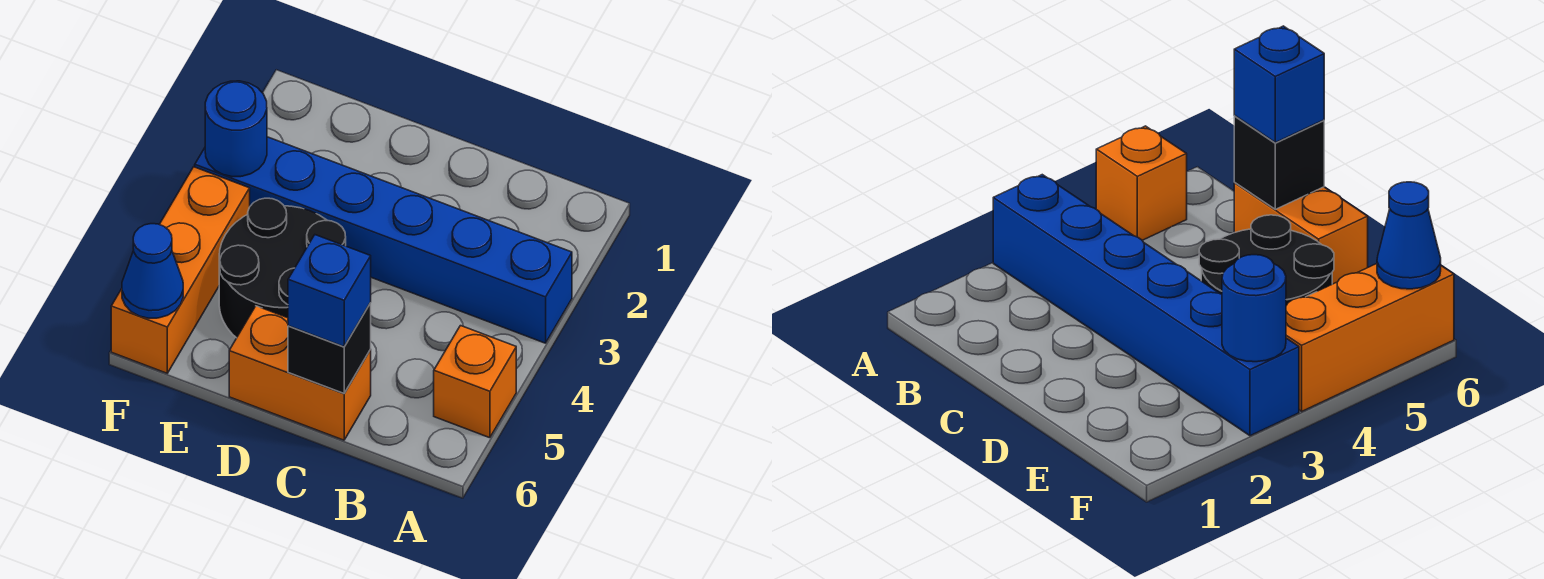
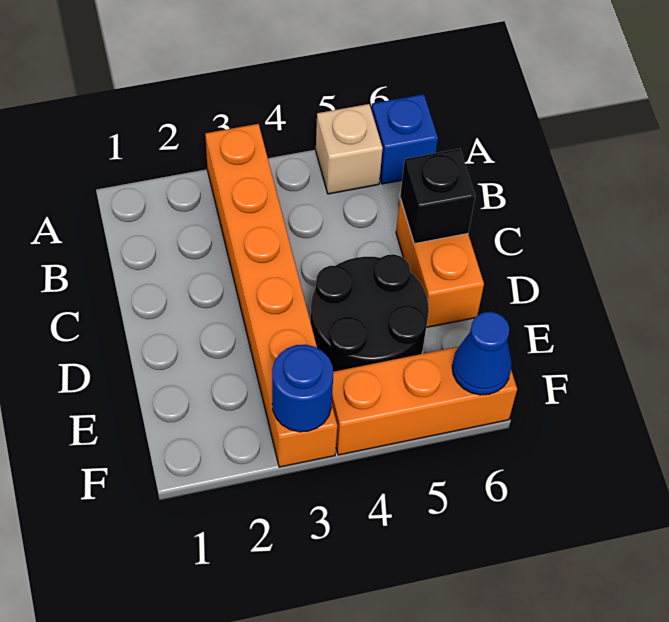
blue 1x6 brick [195,137,572,343] -> orange 1x6 brick [205,124,337,467]
orange 1x1 brick [434,326,516,438] -> tan 1x1 brick [316,104,383,194]
blue 1x1 brick [288,235,371,347] -> blue 1x1 brick moved to [372,94,438,184]

